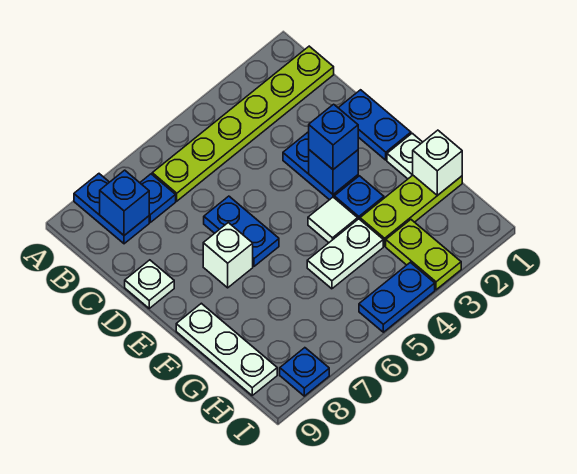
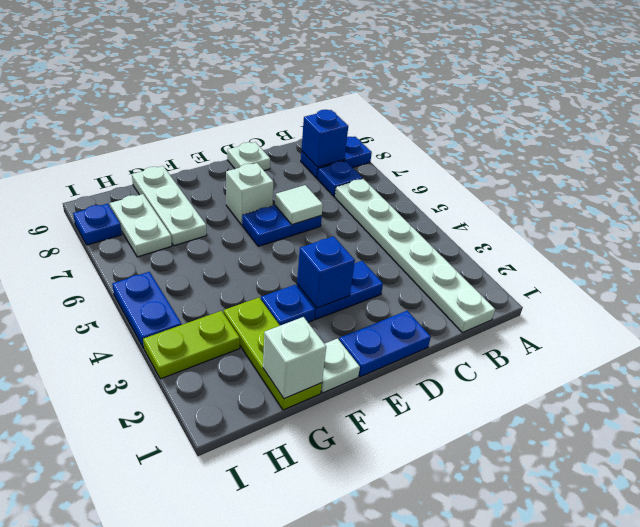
lime 1x6 plate [152,46,334,201] -> white 1x6 plate [335,179,495,333]
blue 1x1 brick [309,104,358,169] -> none
white 1x1 tile [308,197,358,243] -> white 1x1 tile moved to [275,185,323,225]
white 1x3 plate [176,303,277,395] -> white 1x3 plate turned to [132,166,207,246]
white 1x2 plate [307,219,383,289] -> white 1x2 plate moved to [110,194,172,257]

